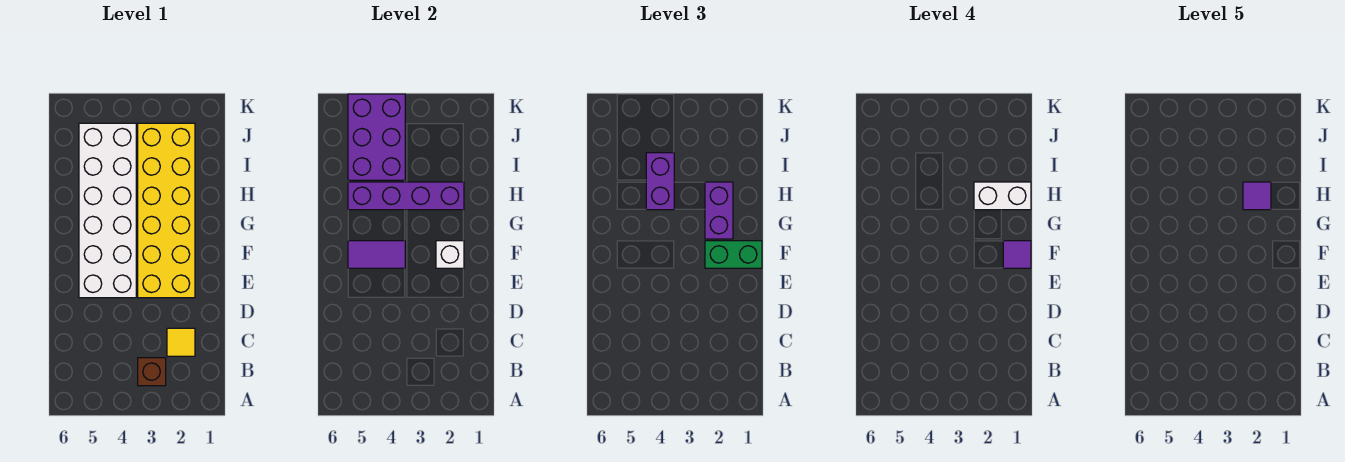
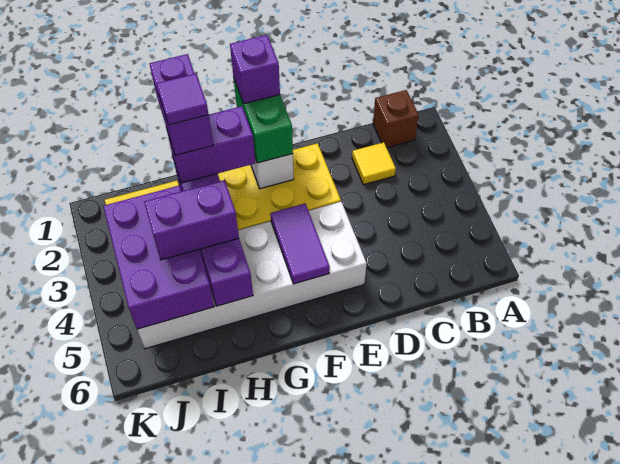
brown 1x1 brick [138,358,166,386] -> brown 1x1 brick moved to [373,90,419,148]
purple 1x1 tile [1003,241,1031,268] -> purple 1x1 brick [230,35,280,104]
white 1x2 brick [974,182,1031,210] -> purple 1x2 brick [150,54,213,155]
purple 2x3 brick [348,94,405,180] -> purple 2x3 brick turned to [103,186,214,329]

